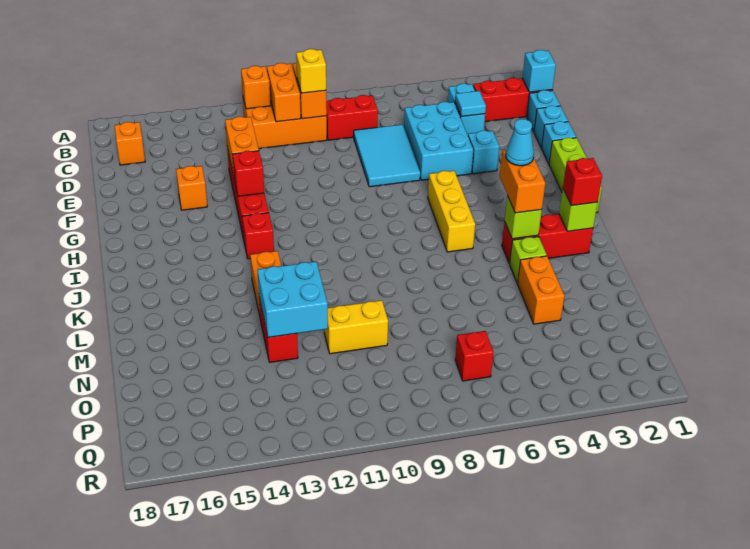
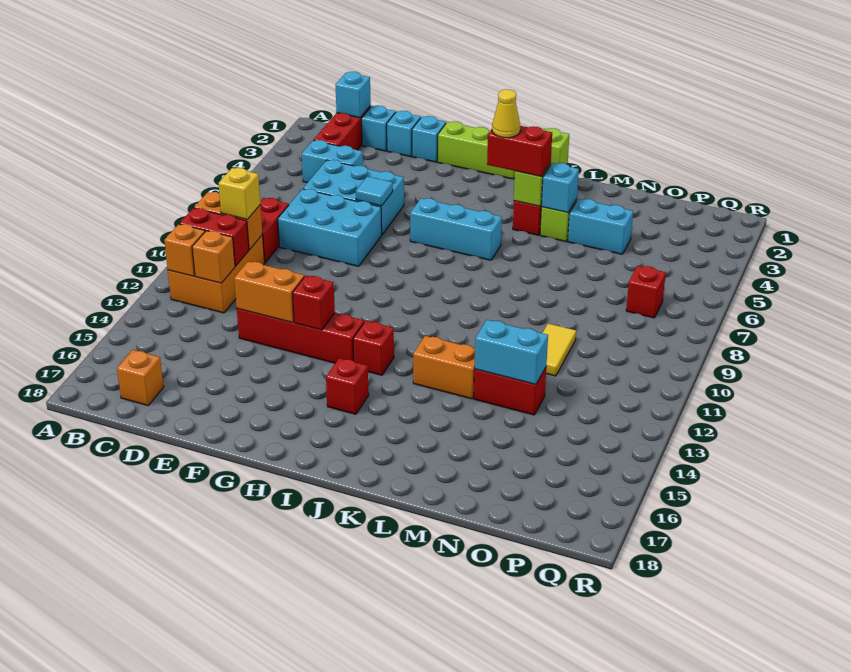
orange 1x2 brick [267,63,301,122] -> red 1x2 brick [179,208,249,266]
cyan 1x1 tile [455,91,486,116] -> cyan 1x1 tile moved to [356,176,393,206]
cyan 2x3 tile [354,124,420,187] -> cyan 2x3 brick [278,189,382,266]
cyan 1x1 brick [468,131,499,174] -> cyan 1x1 brick moved to [541,163,579,213]
orange 1x1 brick [176,166,207,210] -> orange 1x1 brick moved to [192,231,235,283]
yellow 1x3 brick [428,171,475,252] -> cyan 1x3 brick [410,198,502,260]
orange 1x2 brick [500,150,545,213] -> red 1x2 brick [487,126,552,177]
cyan 1x1 cone [506,119,534,166] -> yellow 1x1 cone [492,89,520,138]
red 1x1 brick [563,158,602,206] -> red 1x1 brick moved to [326,358,369,414]
orange 1x2 brick [517,256,564,324] -> cyan 1x2 brick [568,199,633,254]
cyan 2x2 brick [257,261,328,337] -> cyan 1x2 brick [475,320,548,384]
yellow 1x2 brick [324,300,388,354] -> yellow 1x2 tile [543,324,576,376]

